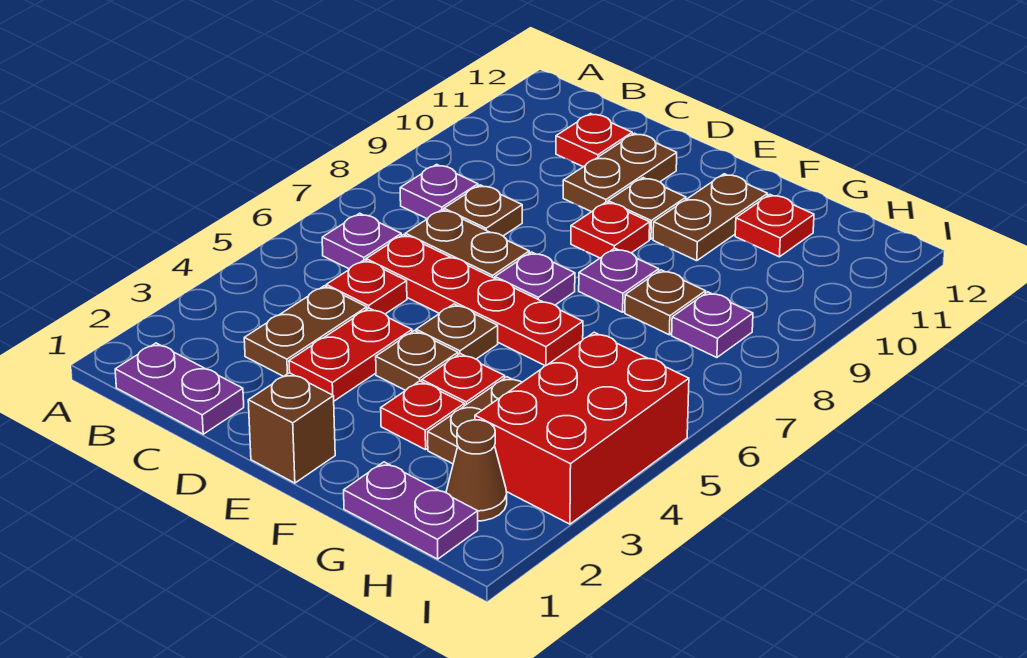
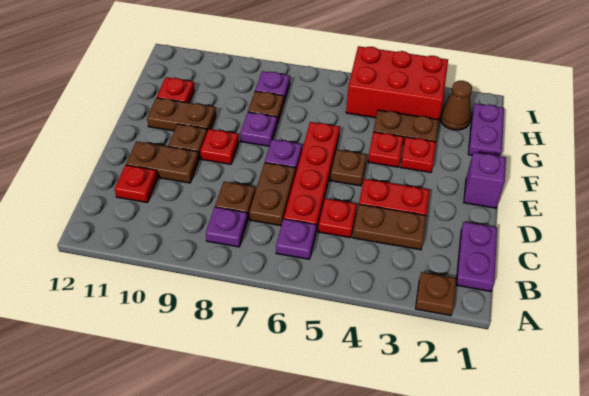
brown 1x1 brick [248,373,335,483] -> purple 1x1 brick [464,152,506,208]
brown 1x1 plate [376,331,458,390] -> brown 1x1 plate moved to [416,272,457,316]

